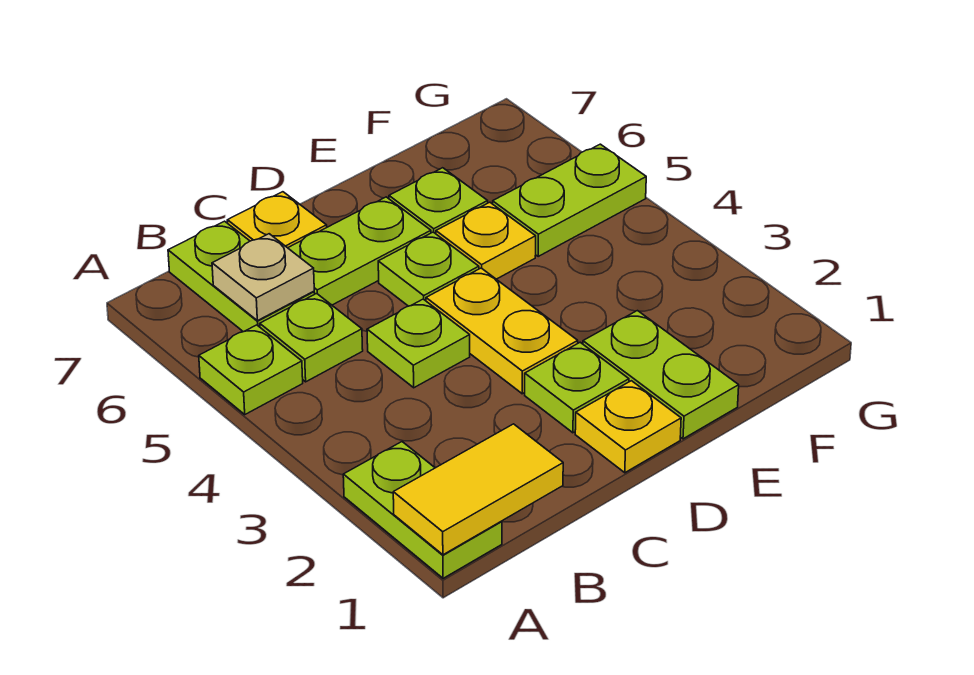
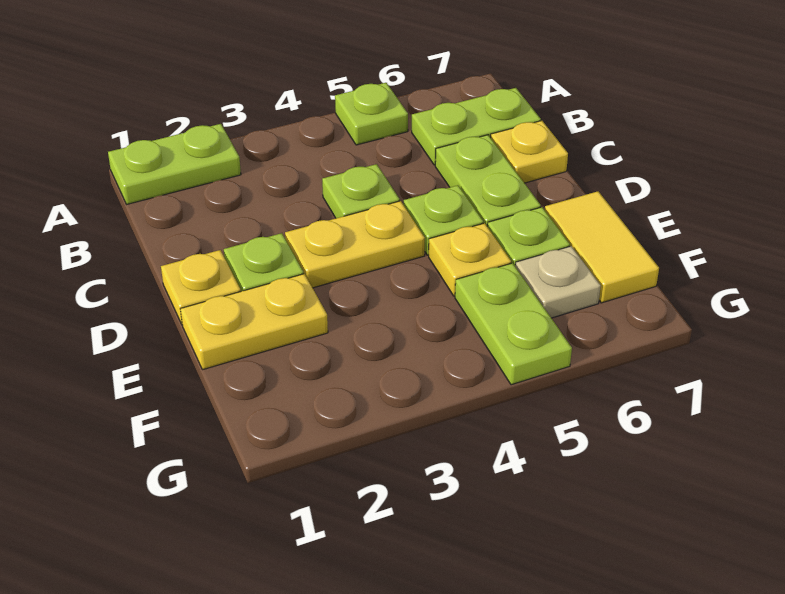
yellow 1x2 tile [393,424,563,555] -> yellow 1x2 tile moved to [545,191,659,303]
lime 1x1 plate [260,293,363,382] -> none
tan 1x1 plate [212,234,314,321] -> tan 1x1 plate moved to [515,246,601,318]
lime 1x2 plate [583,311,739,439] -> yellow 1x2 plate [181,274,328,370]

